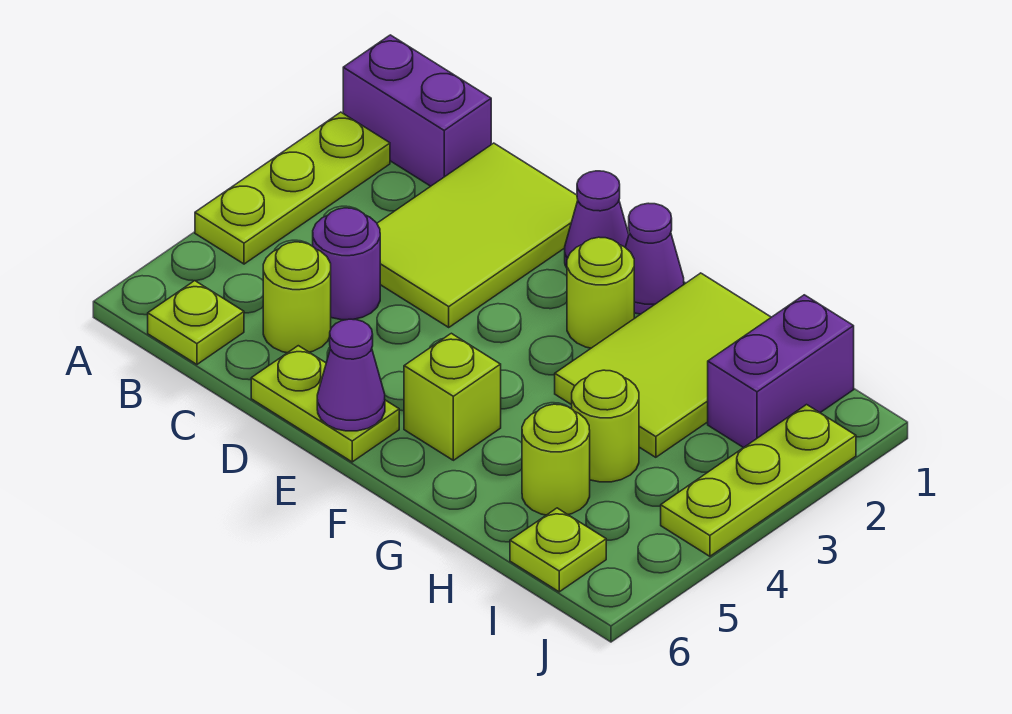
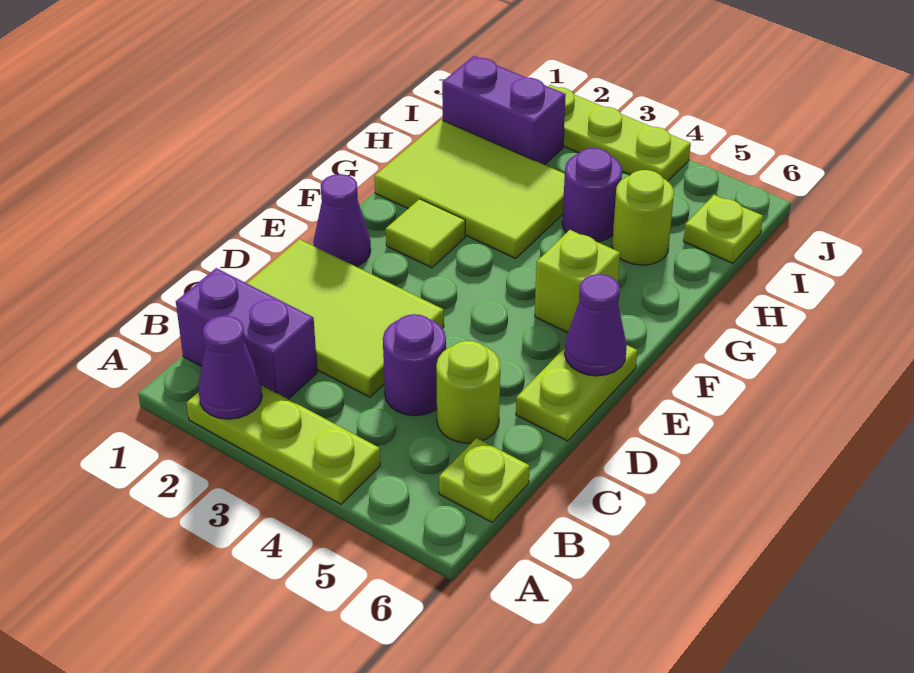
purple 1x2 brick [343,35,491,186] -> purple 1x2 brick turned to [176,268,317,399]
purple 1x1 cone [625,203,684,314] -> purple 1x1 cone moved to [198,316,262,419]
lime 1x1 round brick [567,237,634,348] -> lime 1x1 tile [386,199,465,268]
lime 1x1 round brick [572,370,639,482] -> purple 1x1 round brick [562,148,622,242]

